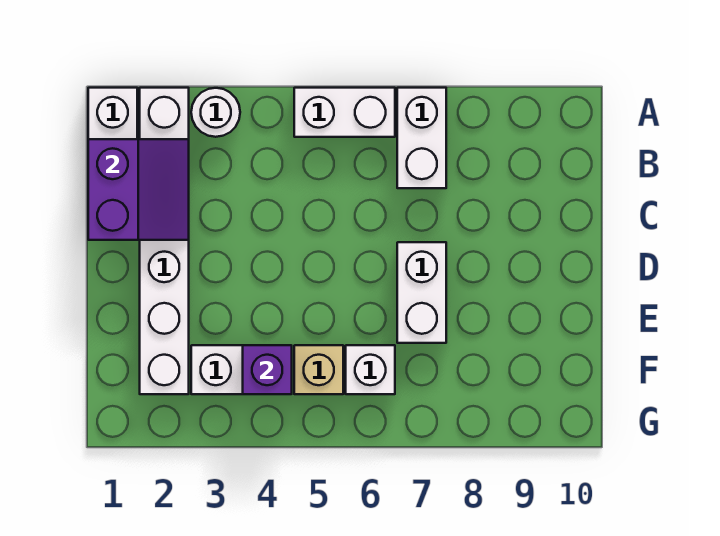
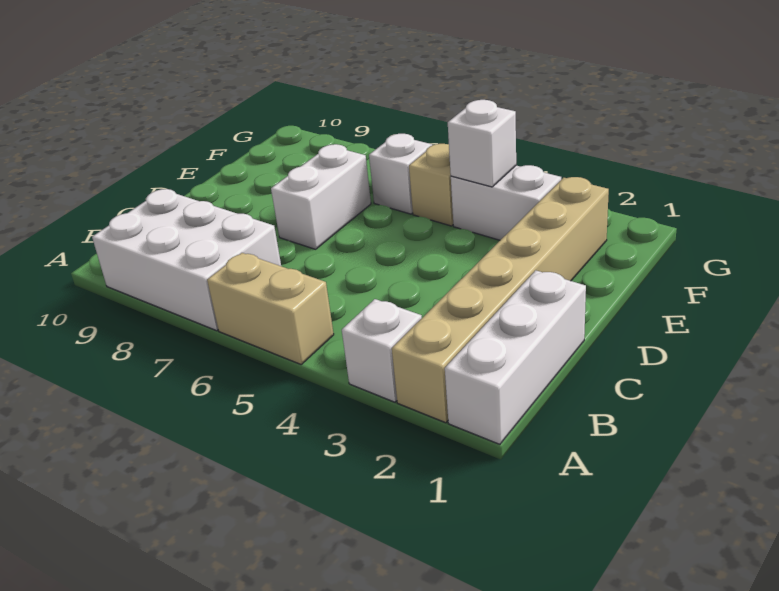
white 1x6 brick [140,88,189,394] -> tan 1x6 brick [392,177,609,423]
white 1x1 round brick [191,88,240,137] -> white 1x1 brick [342,299,422,402]
white 1x2 brick [294,88,395,137] -> tan 1x2 brick [207,253,334,364]
white 1x2 brick [397,88,446,188] -> white 2x3 brick [92,189,281,331]
purple 2x2 slope [88,139,189,240] -> none
purple 1x1 brick [243,345,292,394] -> white 1x1 brick [448,100,516,187]

